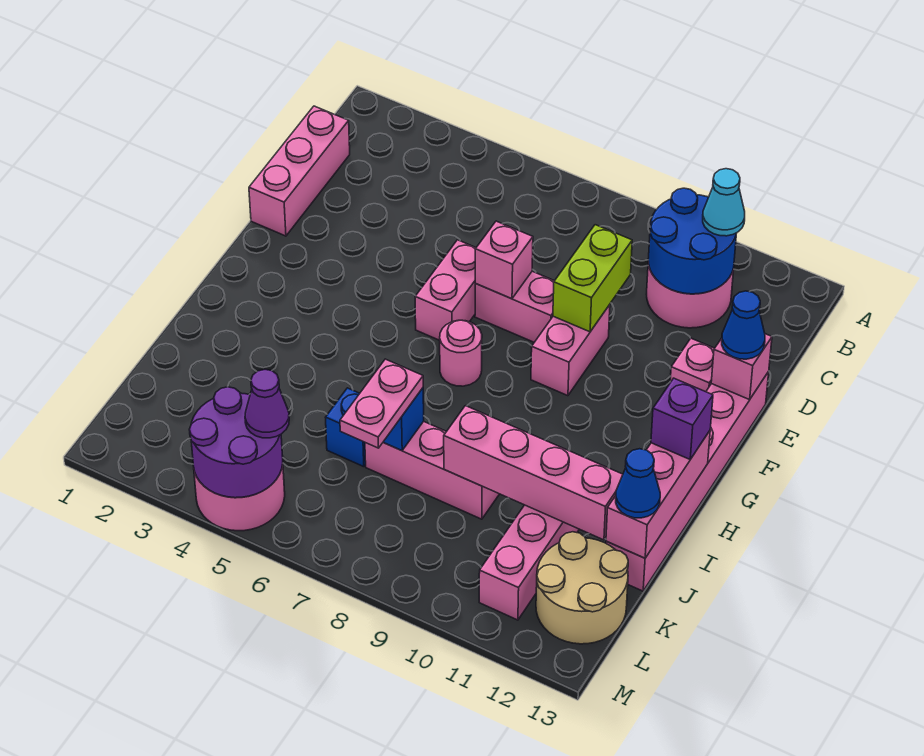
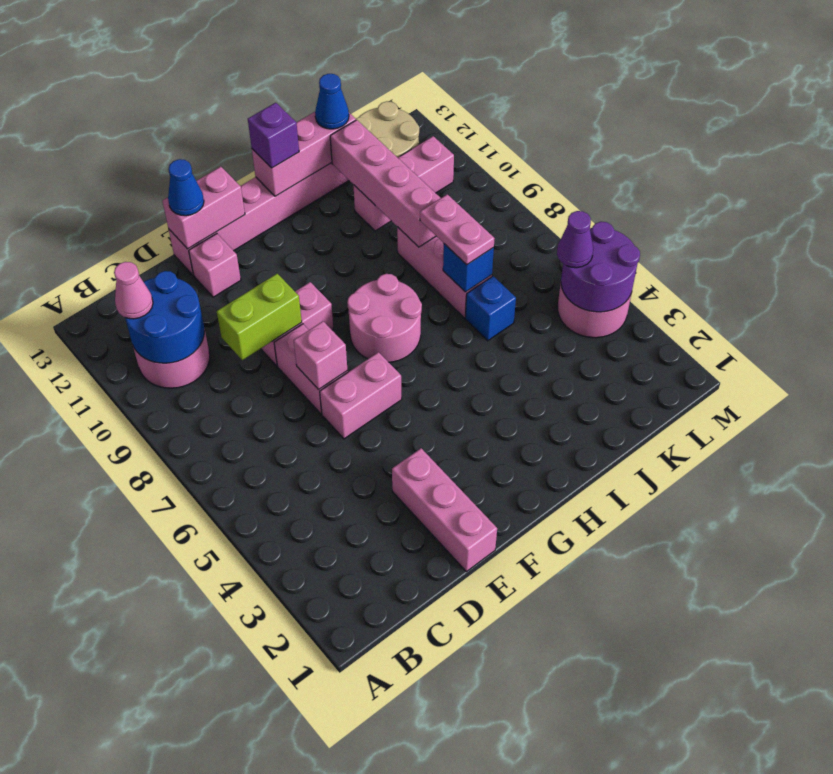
cyan 1x1 cone [703,169,745,236] -> pink 1x1 cone [114,262,153,319]
pink 1x3 brick [249,106,350,236] -> pink 1x3 brick turned to [392,448,497,572]
pink 1x1 brick [711,334,772,400] -> pink 1x2 brick [162,167,245,249]
pink 1x1 round brick [440,320,482,386] -> pink 2x2 round brick [347,274,422,362]
pink 1x2 plate [340,359,423,448] -> pink 1x2 plate turned to [420,194,495,265]

